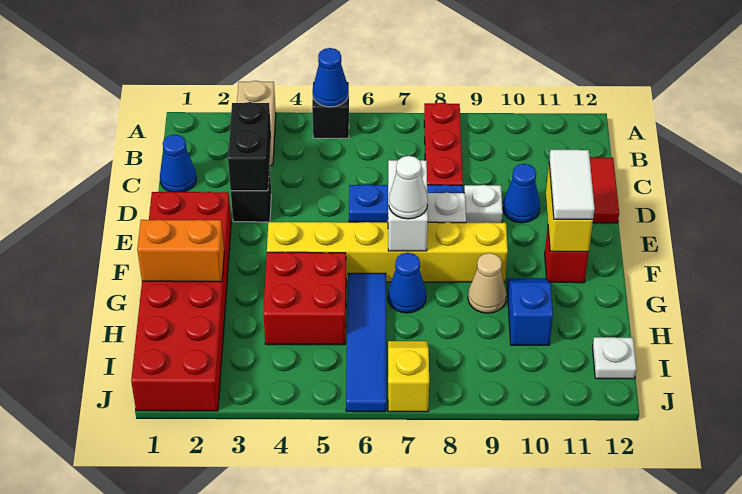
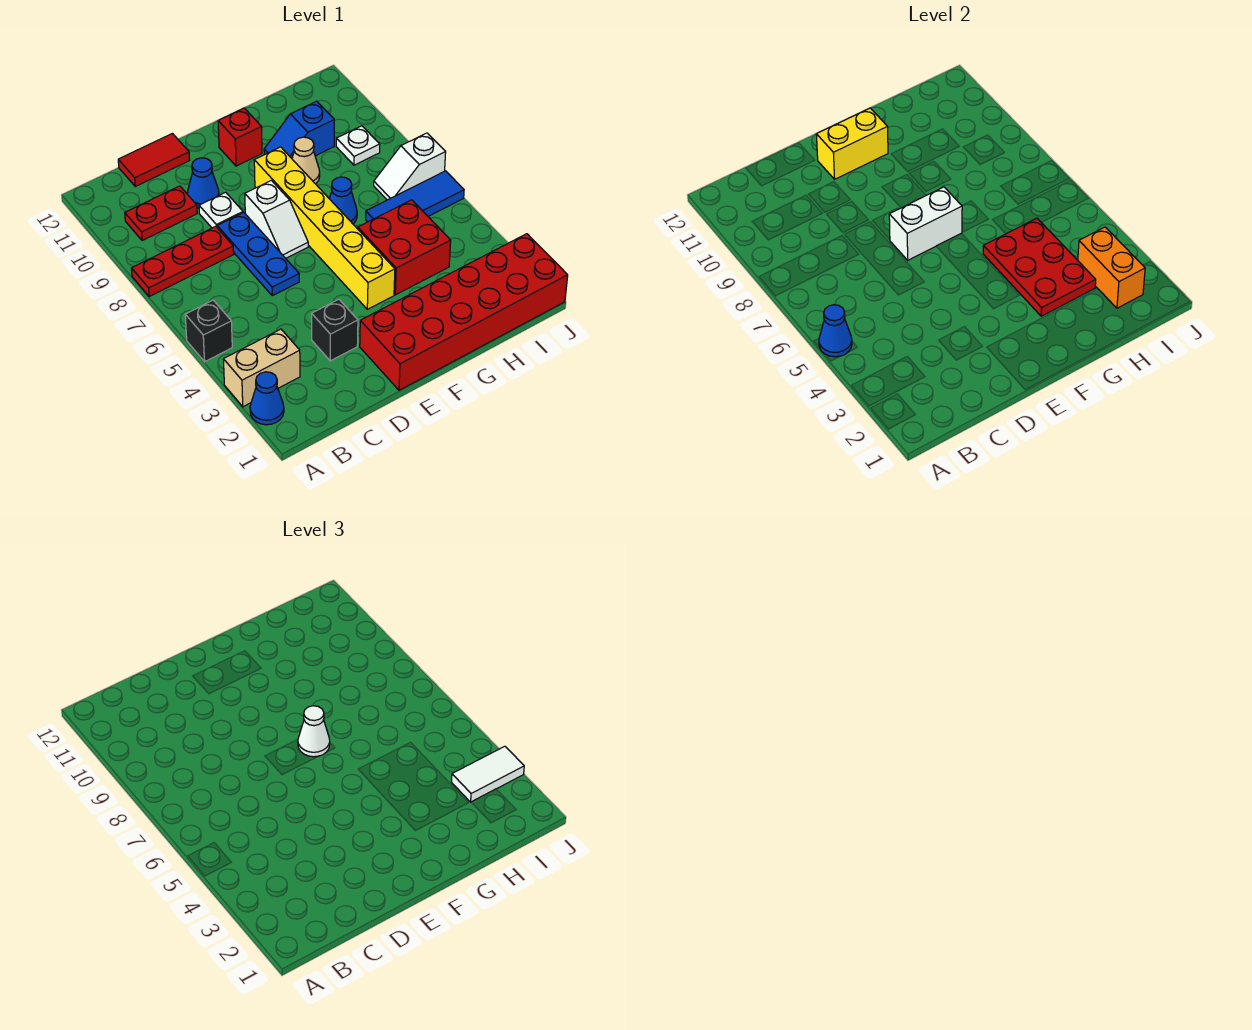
none -> red 1x2 plate [125,186,197,241]
blue 1x1 cone [160,135,196,192] -> blue 1x1 cone moved to [250,372,284,425]
black 1x2 brick [228,102,271,191] -> none
white 1x2 tile [549,149,595,219] -> white 1x2 tile moved to [452,746,524,802]
orange 1x2 brick [137,220,224,282] -> orange 1x2 brick moved to [1078,227,1145,308]
none -> red 2x3 plate [983,218,1096,316]
blue 1x4 tile [346,273,386,412] -> blue 1x3 tile [366,171,464,222]
yellow 1x2 slope [388,341,429,412] -> white 1x2 slope [374,133,446,200]
white 1x1 plate [592,337,636,379] -> white 1x1 plate moved to [336,126,380,165]

